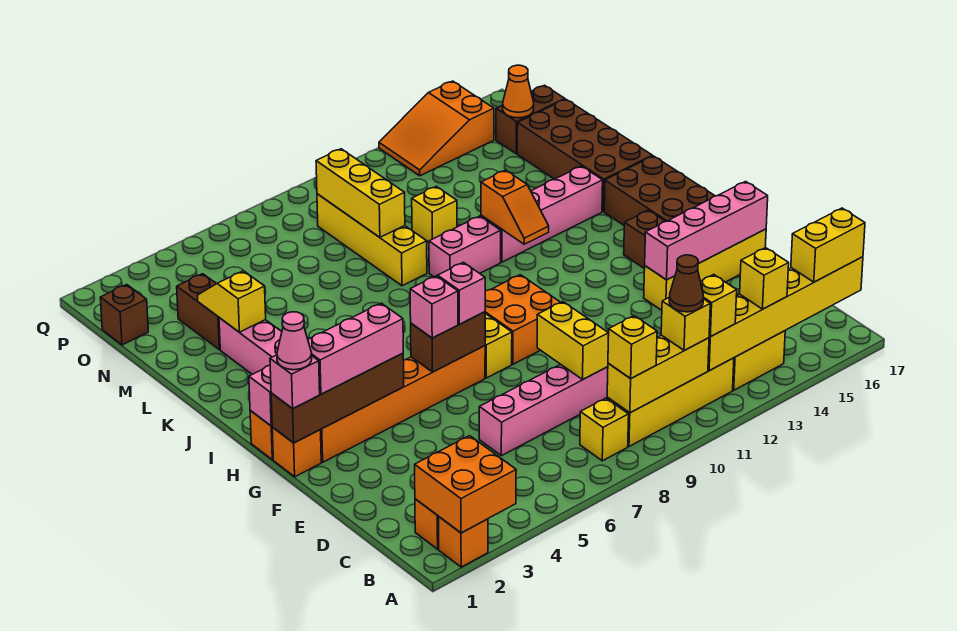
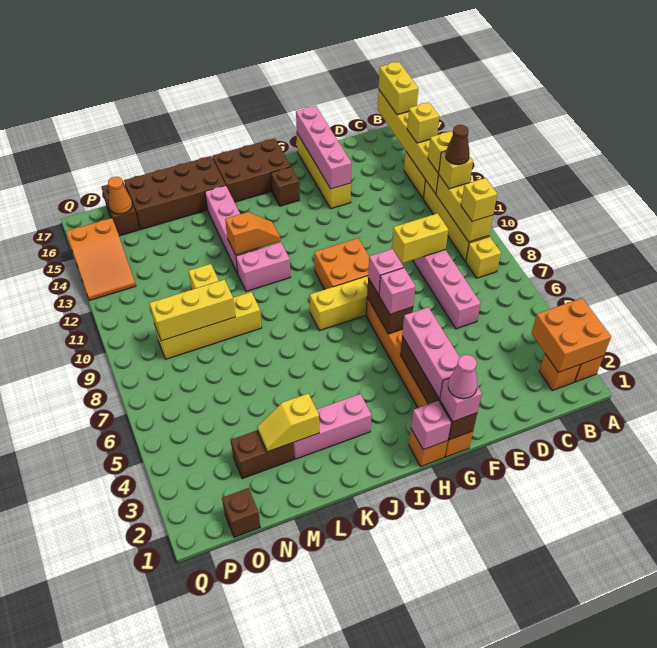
pink 1x2 brick [429,216,501,277] -> pink 1x2 brick turned to [236,242,290,292]

